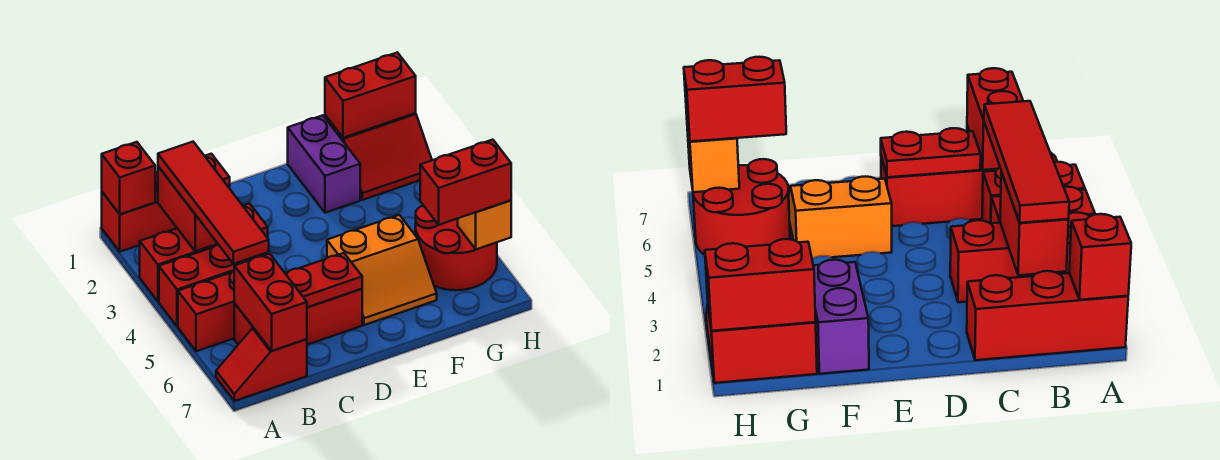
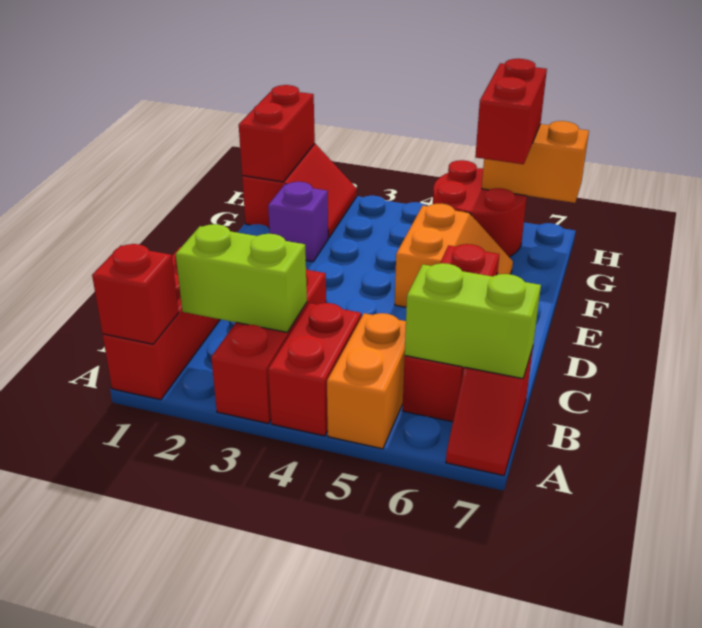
red 1x2 brick [178,271,234,351] -> orange 1x2 brick [327,313,406,449]
red 1x2 brick [158,167,218,251] -> lime 1x2 brick [176,224,307,332]
red 1x4 tile [158,142,269,264] -> none
red 1x2 brick [234,254,307,351] -> lime 1x2 brick [405,263,541,379]
purple 1x2 brick [288,115,360,213] -> purple 1x1 brick [268,182,328,262]
orange 1x1 brick [458,200,511,249] -> orange 1x2 brick [482,121,589,203]

